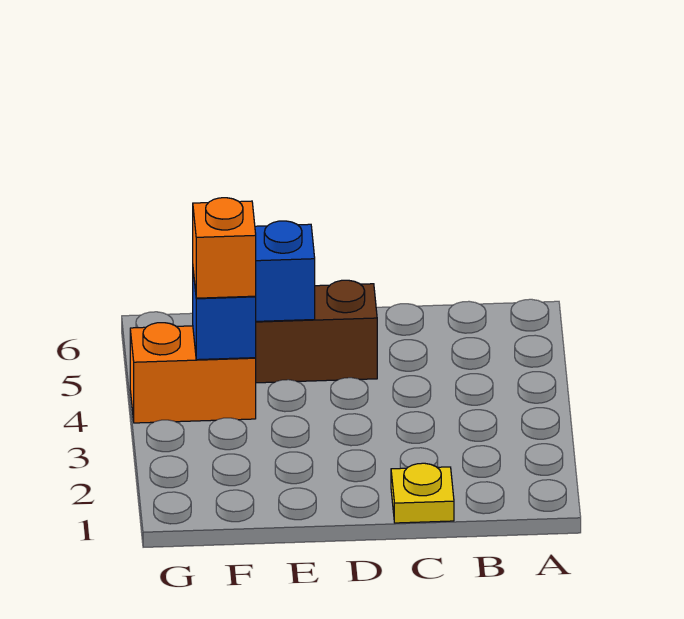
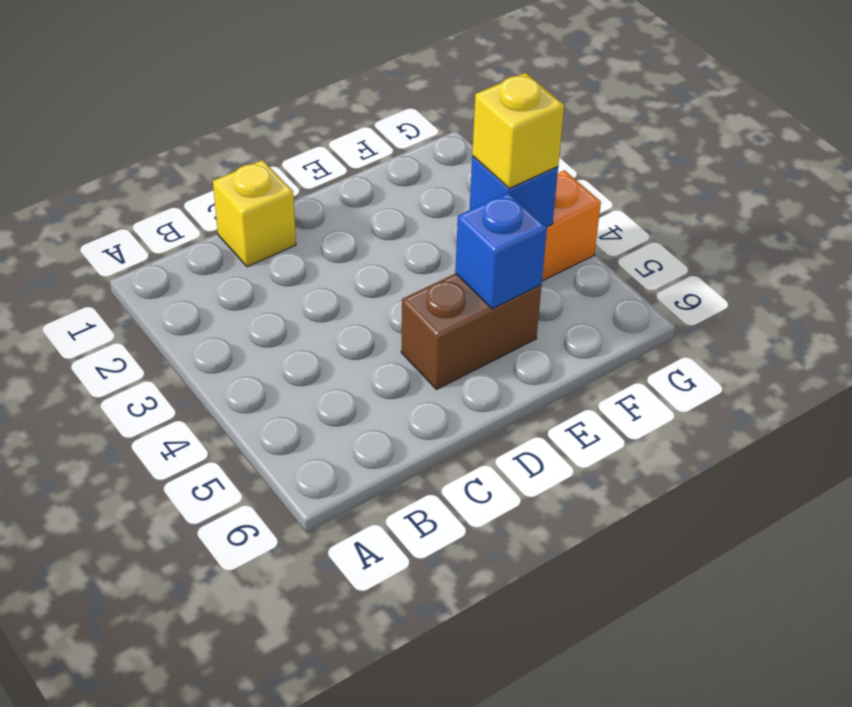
yellow 1x1 plate [391,463,454,523] -> yellow 1x1 brick [213,160,296,267]
orange 1x1 brick [193,198,256,298] -> yellow 1x1 brick [472,73,564,188]

